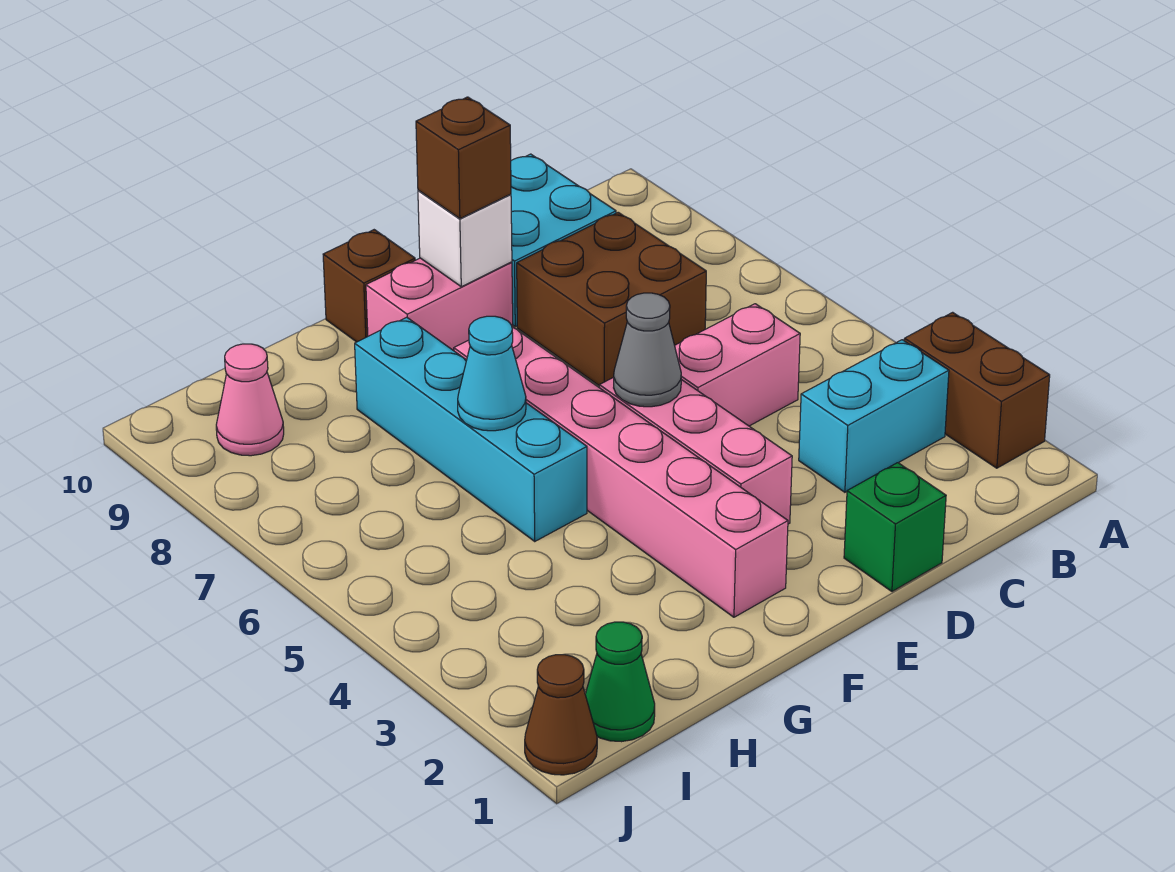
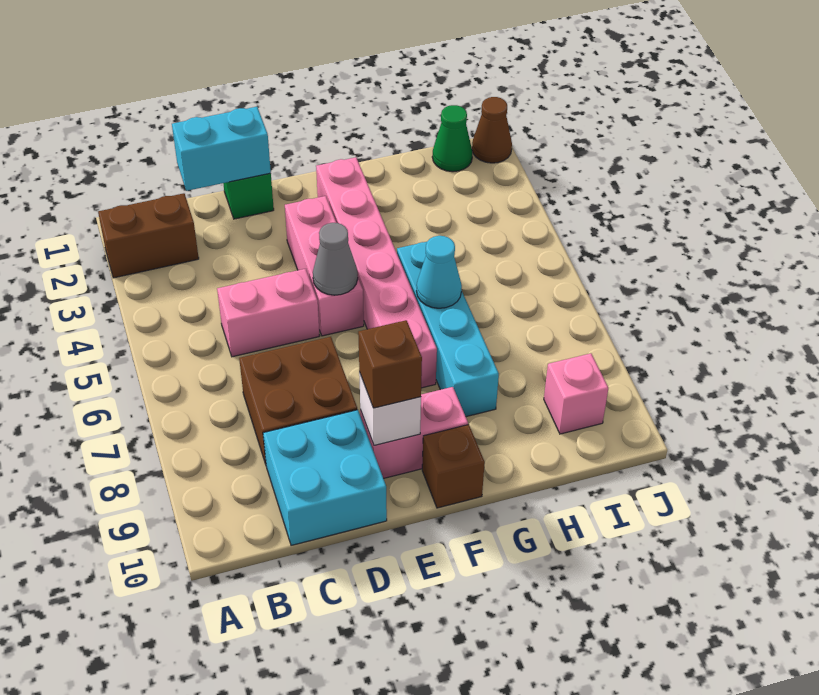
brown 1x2 brick [904,312,1050,468] -> brown 1x2 brick turned to [98,193,199,278]
cyan 1x2 brick [799,340,949,492] -> cyan 1x2 brick moved to [172,107,271,191]
pink 1x1 cone [216,344,284,456] -> pink 1x1 brick [544,353,608,434]

